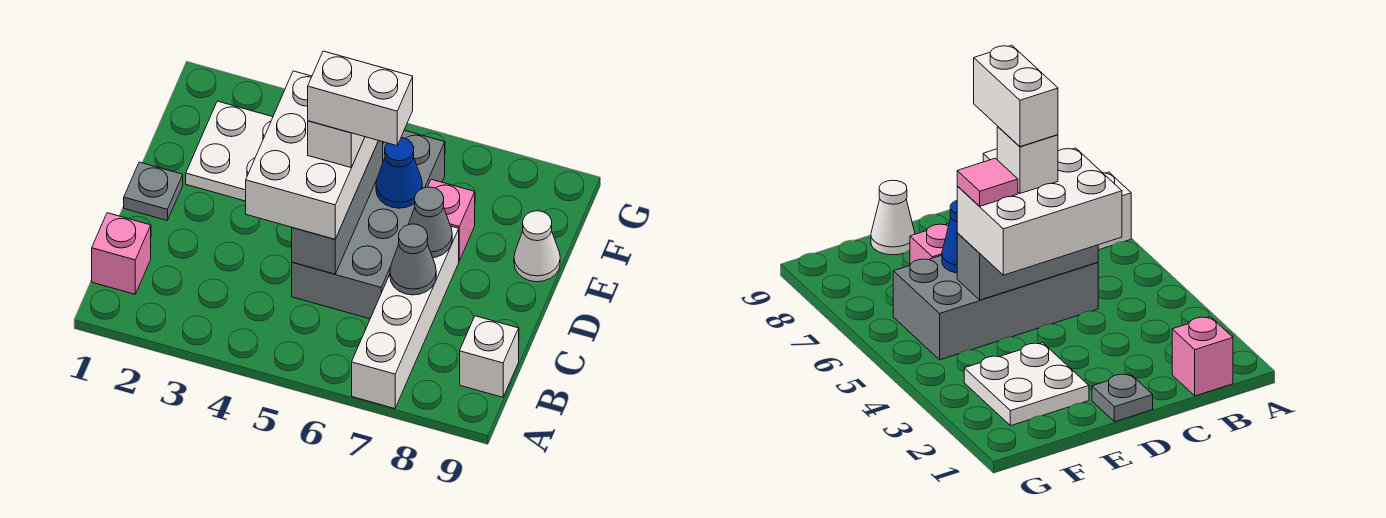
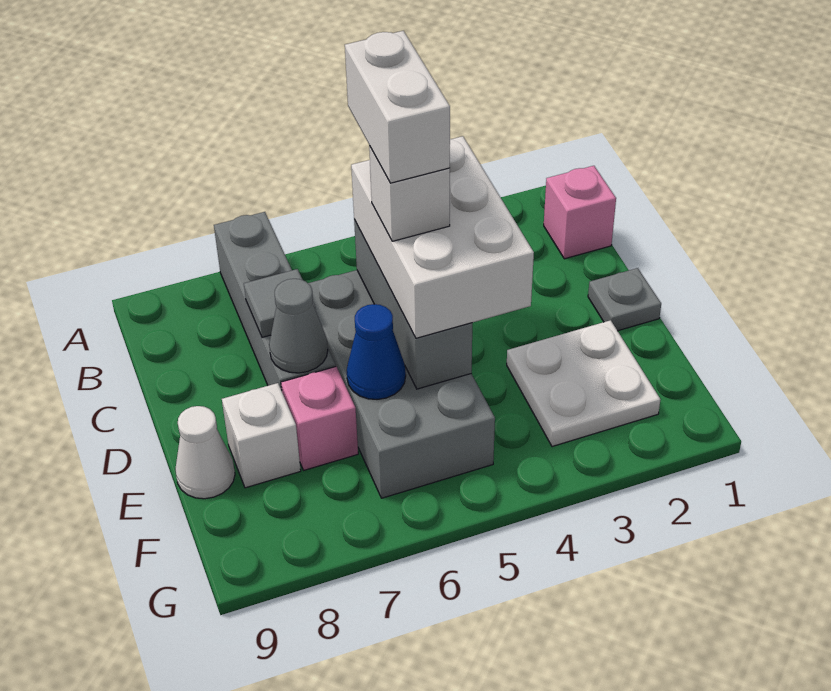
white 1x4 brick [352,226,459,409] -> grey 1x4 brick [214,212,336,391]
white 1x1 brick [460,316,519,397] -> white 1x1 brick moved to [222,383,301,488]
grey 1x1 cone [390,224,436,295] -> grey 1x1 tile [244,269,315,337]
white 1x2 brick [308,51,413,146] -> white 1x2 brick turned to [345,31,450,183]
pink 1x1 tile [957,158,1018,206] -> none

